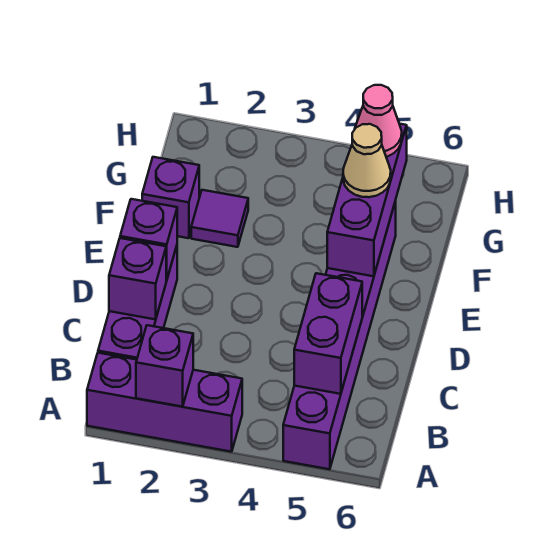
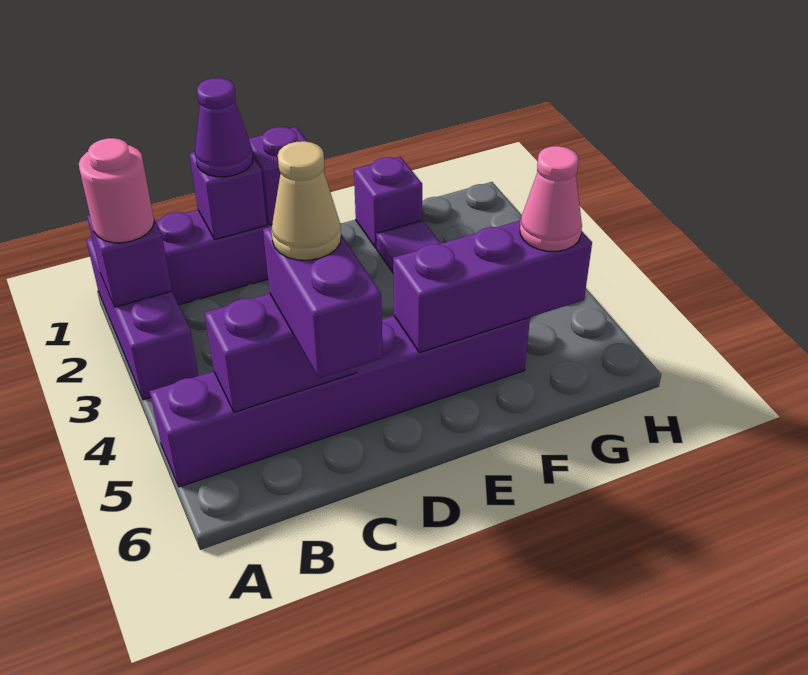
none -> pink 1x1 round brick [79,138,154,243]
none -> purple 1x1 cone [195,78,253,177]
none -> purple 1x2 brick [263,227,383,378]
tan 1x1 cone [343,124,391,197] -> tan 1x1 cone moved to [271,141,341,260]

